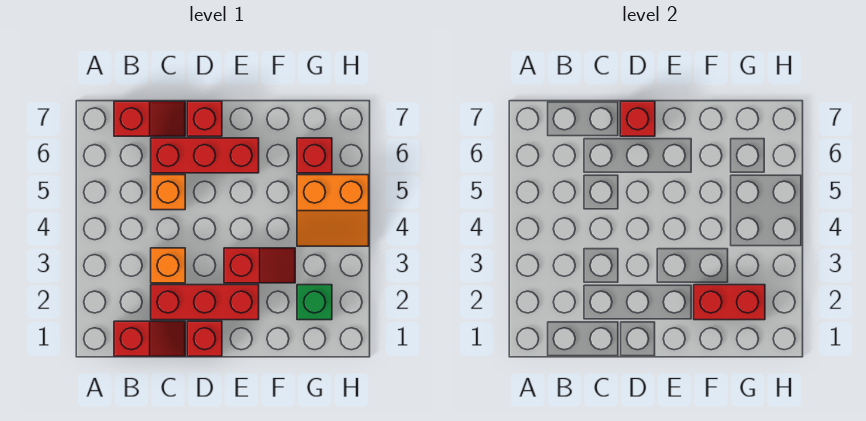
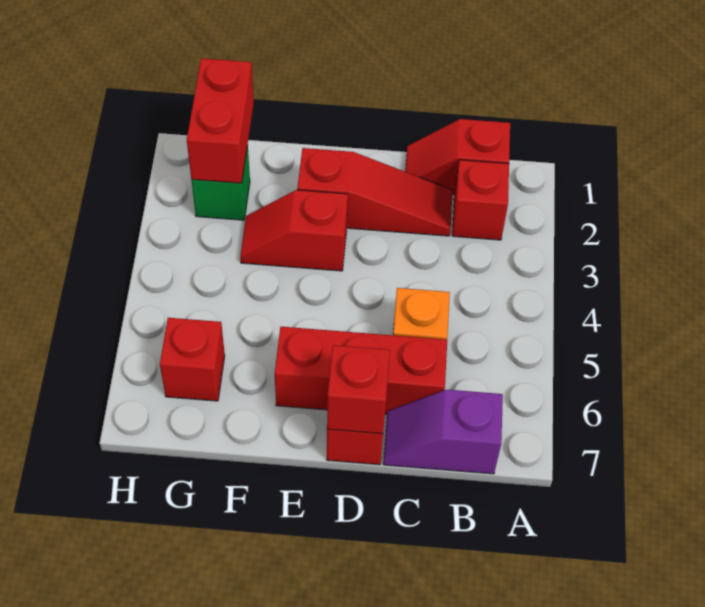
red 1x2 slope [114,101,185,136] -> purple 1x2 slope [383,390,503,474]
red 1x3 brick [151,285,259,320] -> red 1x3 slope [297,148,453,236]
orange 1x1 brick [151,248,185,283] -> none
red 1x1 brick [187,321,222,356] -> red 1x1 brick moved to [452,160,509,240]
red 1x2 brick [694,285,765,320] -> red 1x2 brick turned to [187,58,254,183]
orange 2x2 slope [297,175,369,246] -> none

